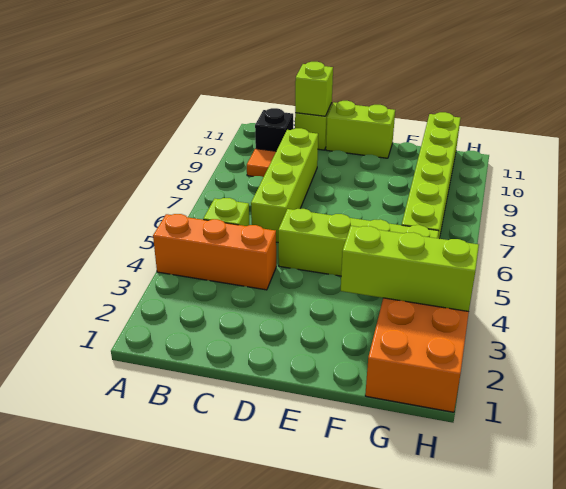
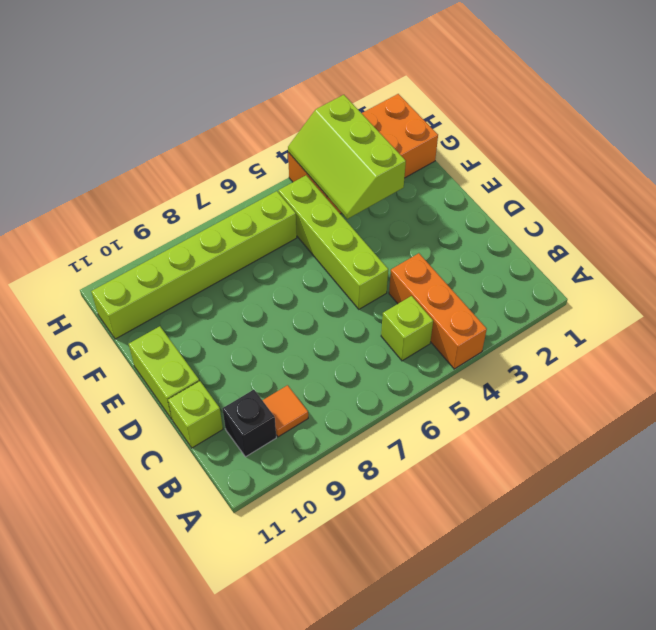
lime 1x4 brick [251,128,318,242] -> none
lime 1x1 brick [295,62,333,116] -> none

